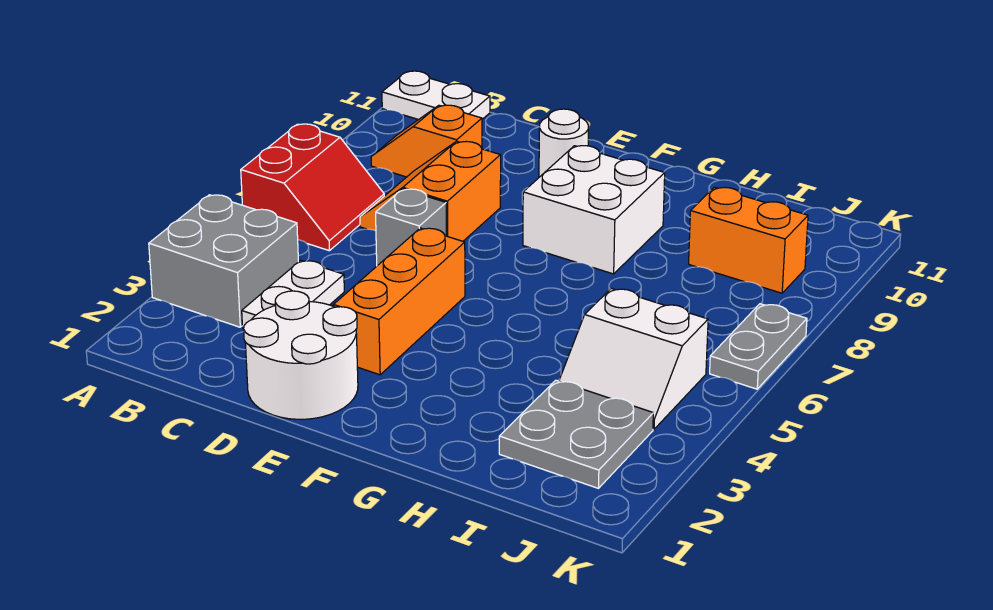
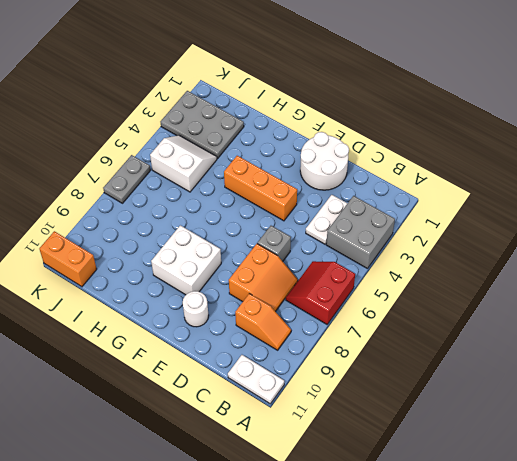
orange 1x3 brick [334,228,465,375] -> orange 1x3 brick turned to [224,156,297,221]
grey 2x2 plate [499,380,653,488] -> grey 2x3 plate [161,91,244,158]
orange 1x2 brick [689,187,808,293] -> orange 1x2 brick moved to [39,231,97,287]

